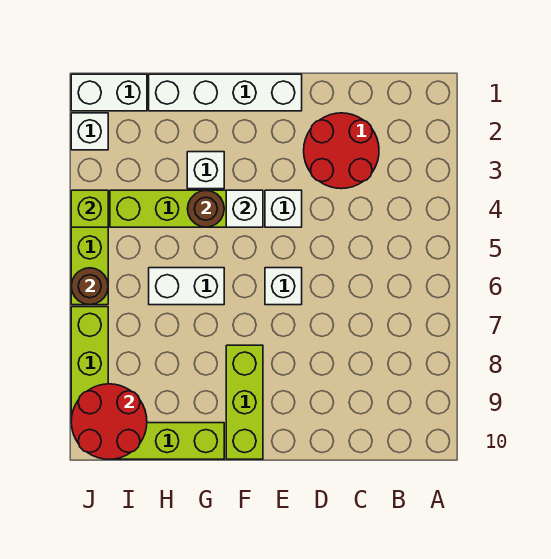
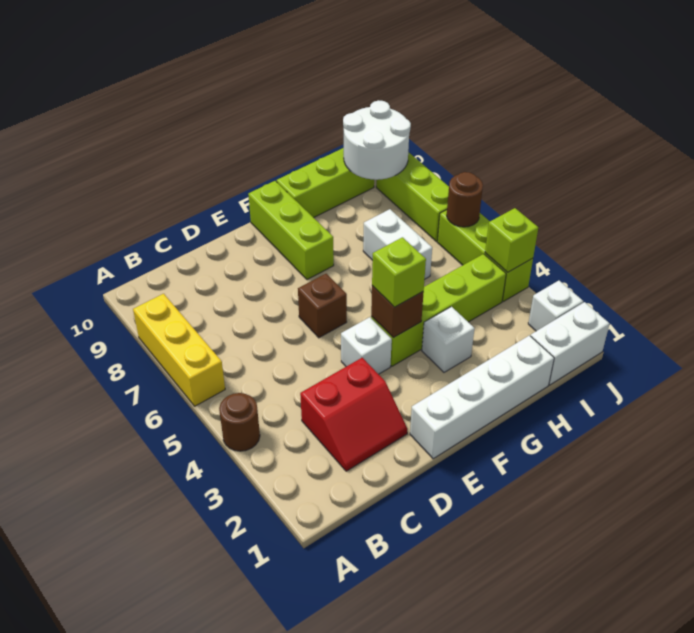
none -> yellow 1x3 brick [133,294,225,406]
red 2x2 round brick [304,113,379,189] -> red 2x2 slope [300,358,408,471]
white 1x1 brick [265,268,302,305] -> brown 1x1 brick [298,274,347,338]
white 1x1 brick [226,190,263,227] -> brown 1x1 brick [371,286,424,338]
none -> lime 1x1 brick [372,237,426,307]
brown 1x1 round brick [188,190,224,227] -> brown 1x1 round brick moved to [219,393,260,451]
white 1x2 brick [149,268,224,305] -> white 1x2 brick turned to [363,209,432,279]
red 2x2 round brick [71,384,147,459] -> white 2x2 round brick [343,100,411,180]

